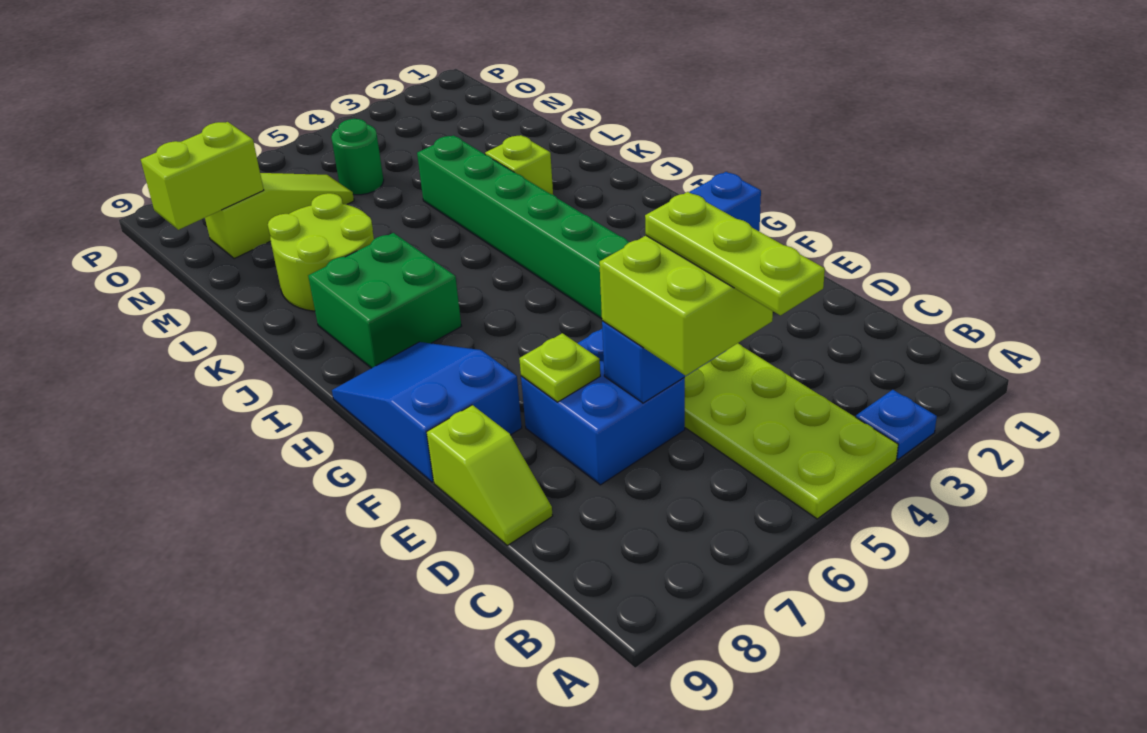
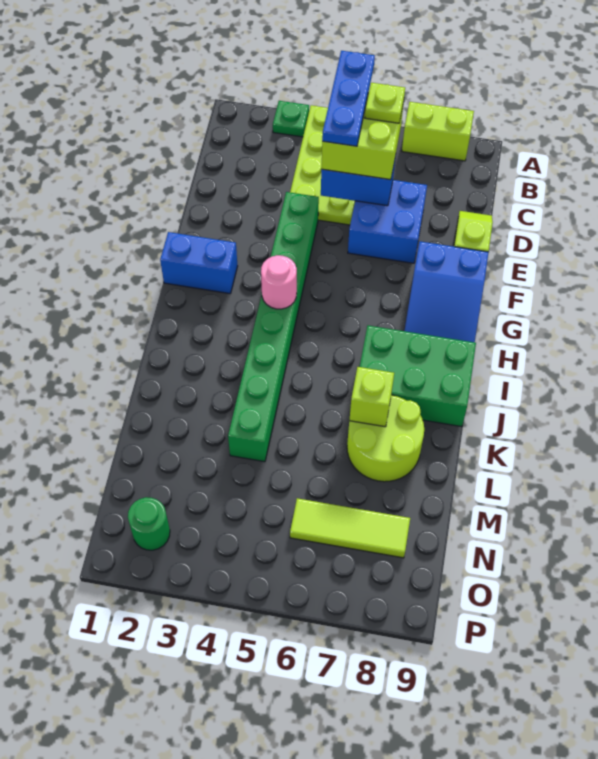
blue 1x1 plate [856,390,937,459] -> green 1x1 plate [273,101,309,137]
lime 1x3 plate [645,192,825,315] -> blue 1x3 plate [322,51,375,146]
lime 1x1 plate [519,333,600,402] -> lime 1x1 plate moved to [365,83,405,123]
none -> pink 1x1 round brick [261,255,297,309]
green 2x2 brick [308,233,461,368] -> green 2x3 brick [360,326,476,427]
lime 1x1 brick [485,135,553,195] -> lime 1x1 brick moved to [349,367,394,427]
green 1x1 round brick [331,119,384,195] -> green 1x1 round brick moved to [128,497,170,550]
lime 1x3 slope [205,173,354,259] -> lime 1x3 tile [290,498,410,558]
lime 1x2 brick [141,122,264,230] -> lime 1x2 brick moved to [402,102,474,161]

